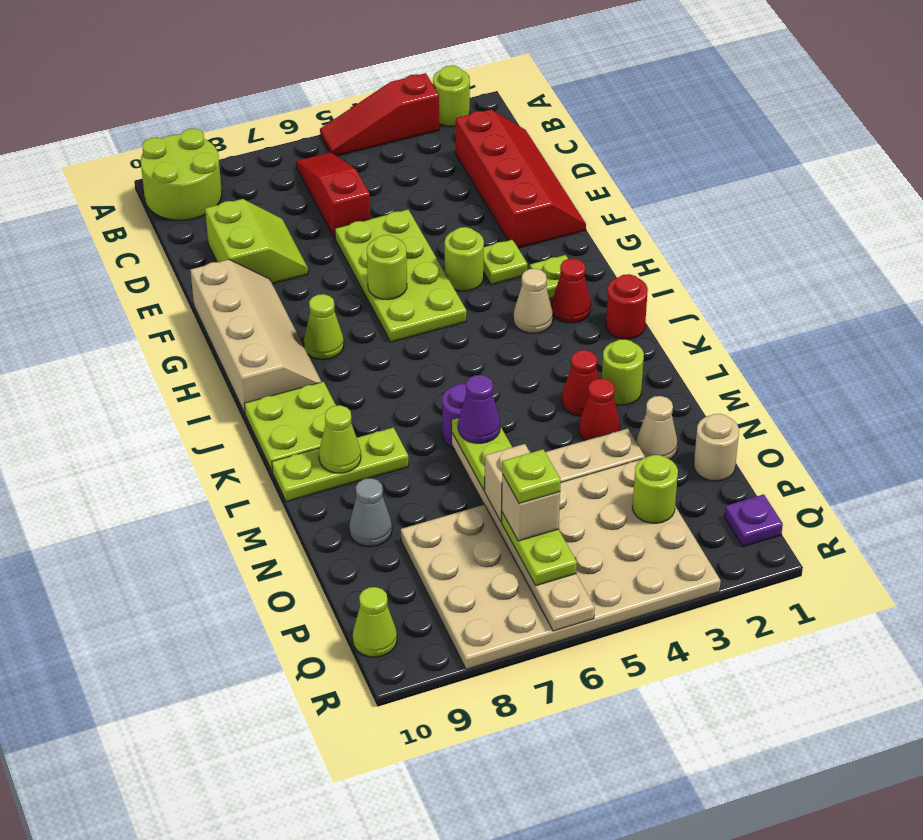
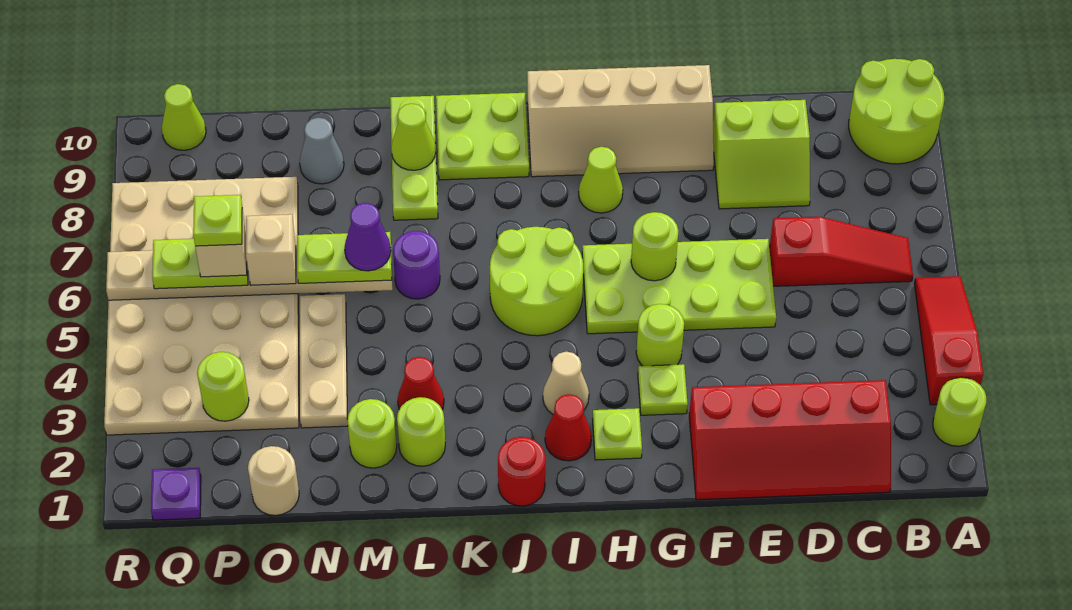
none -> lime 2x2 round brick [490,227,583,336]
none -> lime 1x1 round brick [347,399,397,468]
red 1x1 cone [579,378,620,441] -> none
tan 1x1 cone [636,396,678,460] -> none

